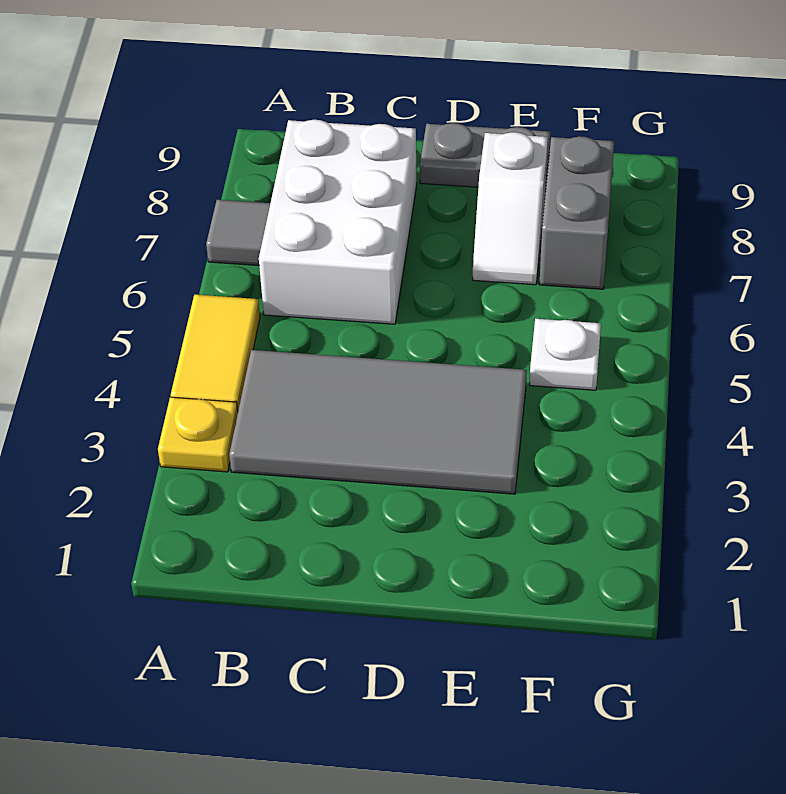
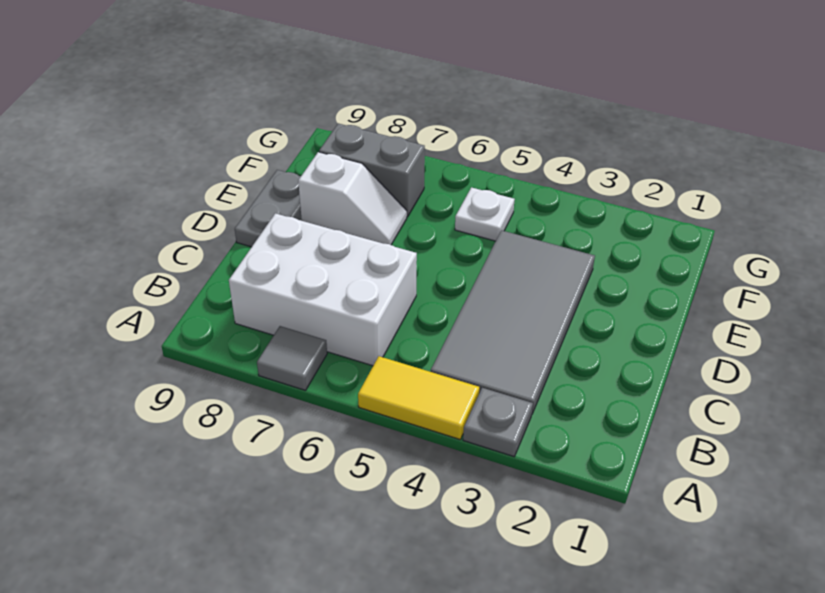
yellow 1x1 plate [158,397,238,472] -> grey 1x1 plate [463,388,533,457]

